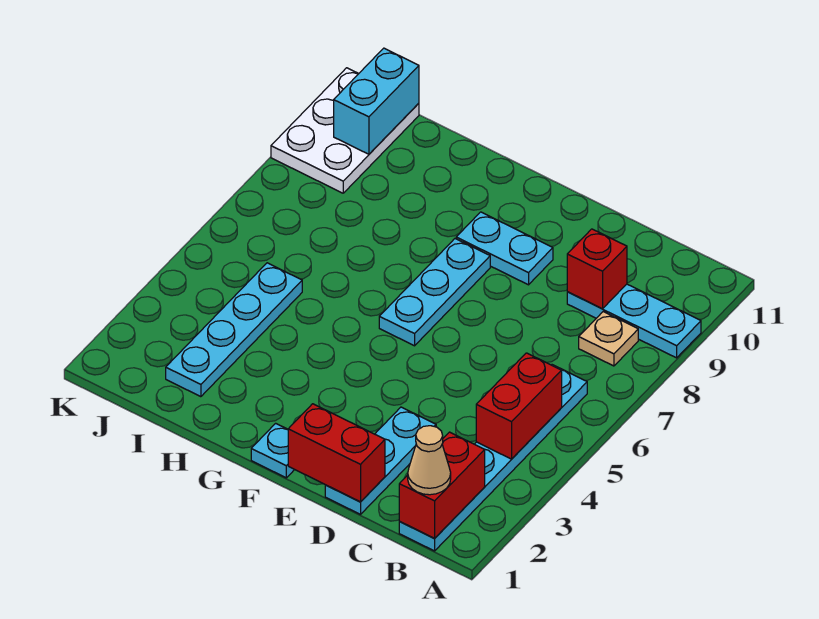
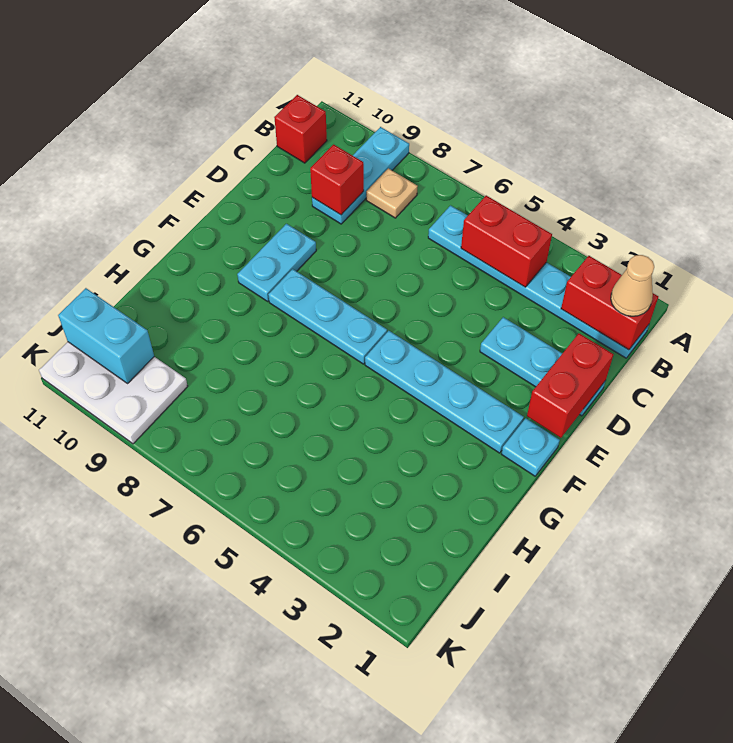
none -> red 1x1 brick [274,95,327,163]
cyan 1x4 plate [166,263,302,397] -> cyan 1x4 plate moved to [365,331,524,453]

